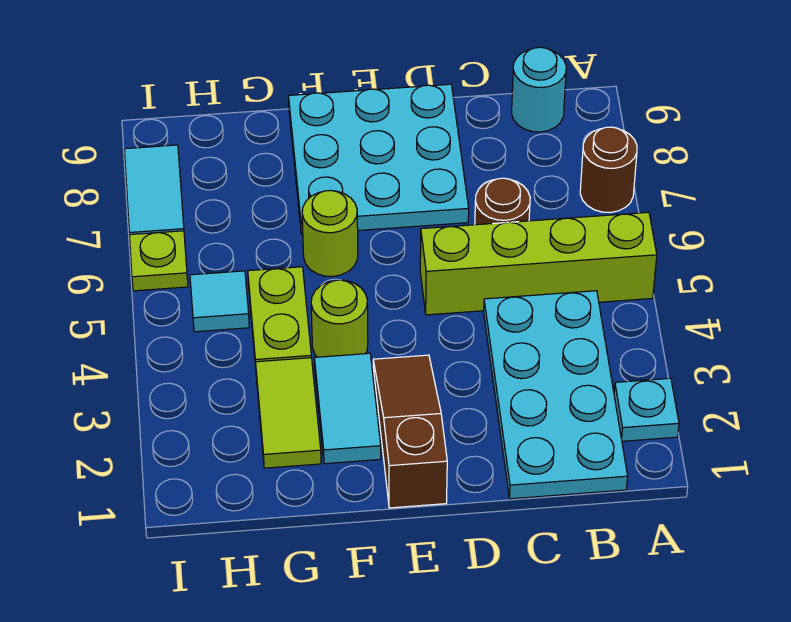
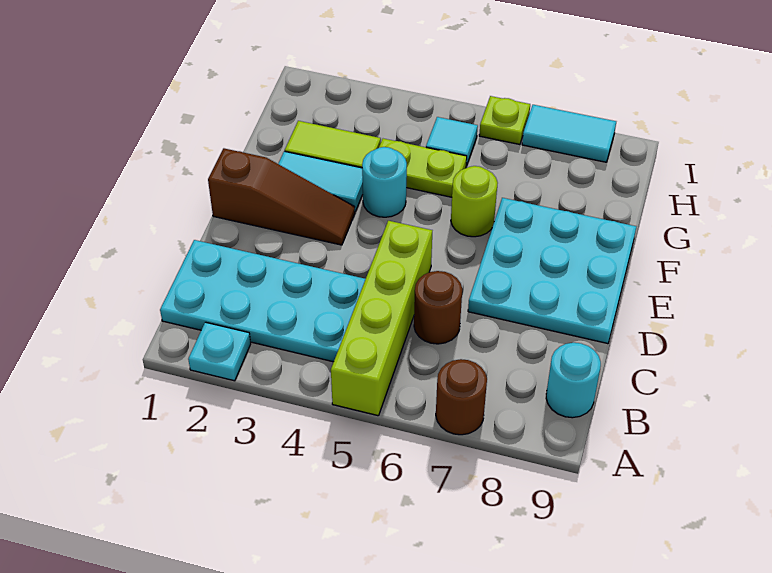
lime 1x1 round brick [311,280,368,357] -> cyan 1x1 round brick [362,147,407,217]

